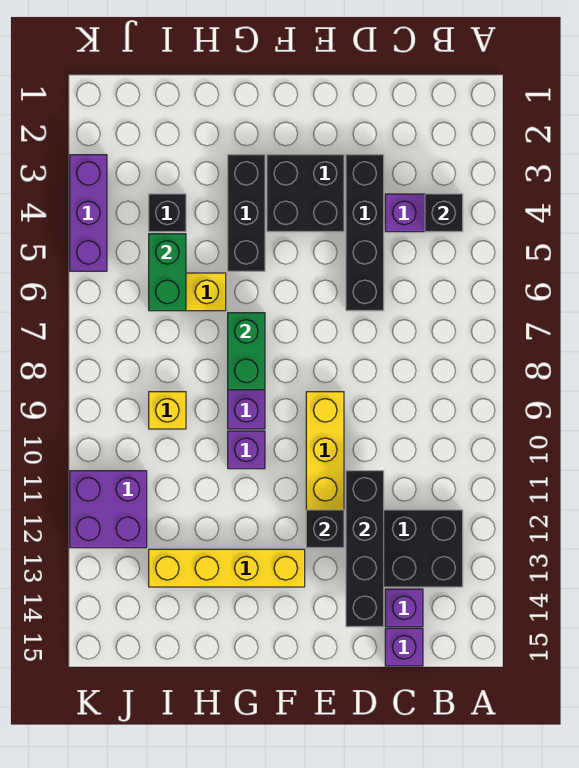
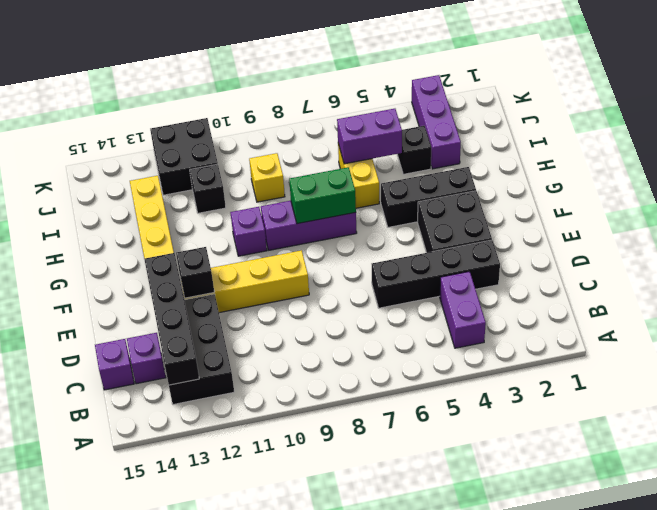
black 1x1 brick [425,194,463,232] -> black 1x1 brick moved to [190,164,226,213]
black 1x4 brick [346,471,384,627] -> black 1x4 brick turned to [145,253,199,385]
green 1x2 brick [149,234,186,311] -> purple 1x2 brick [337,109,402,164]
purple 2x2 brick [70,471,147,548] -> black 2x2 brick [150,118,218,195]
purple 1x3 brick [70,155,107,271] -> purple 1x3 brick turned to [412,75,461,169]

